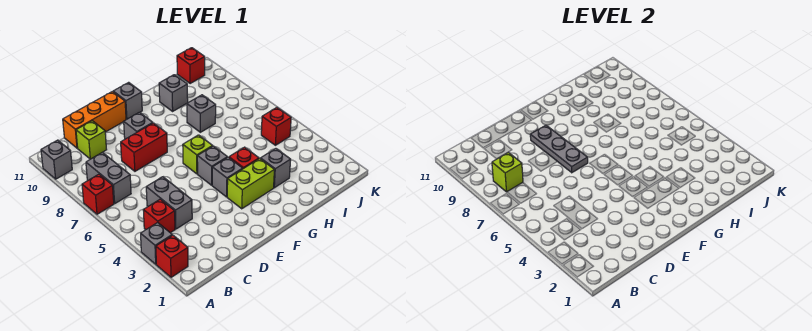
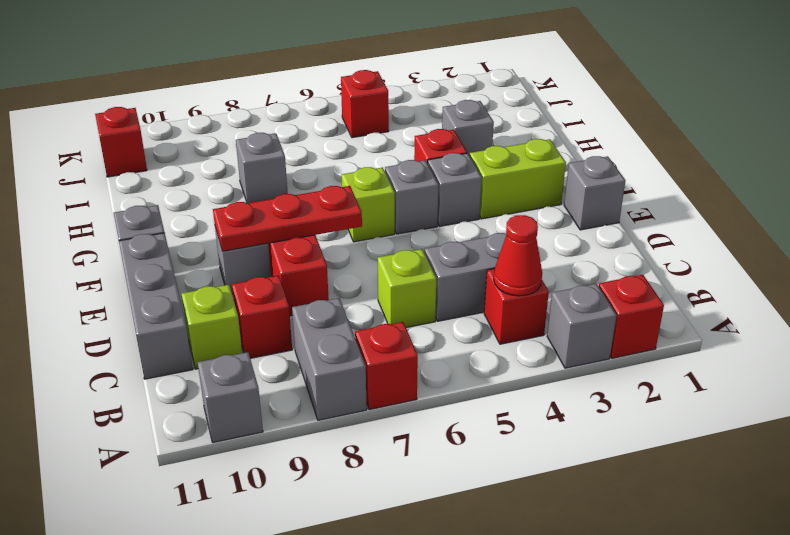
none -> red 1x1 cone [494,215,542,296]
grey 1x2 brick [86,152,131,203] -> grey 1x2 brick turned to [292,298,367,420]
lime 1x1 brick [492,152,523,192] -> lime 1x1 brick moved to [378,249,436,328]
none -> red 1x1 brick [232,275,292,358]
orange 1x3 brick [63,92,126,148] -> grey 1x3 brick [119,233,193,379]
grey 1x3 plate [530,125,588,173] -> red 1x3 plate [213,186,362,251]
lime 1x2 brick [227,159,274,209] -> lime 1x2 brick turned to [470,139,566,219]
grey 1x1 brick [159,75,188,111] -> grey 1x1 brick moved to [564,156,625,230]

